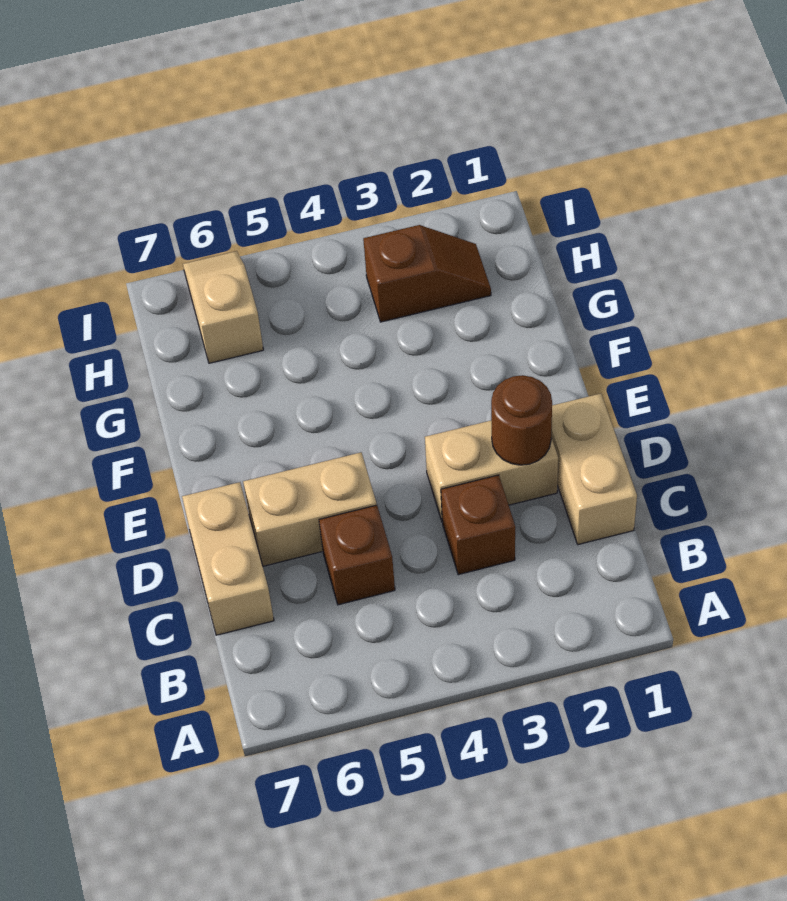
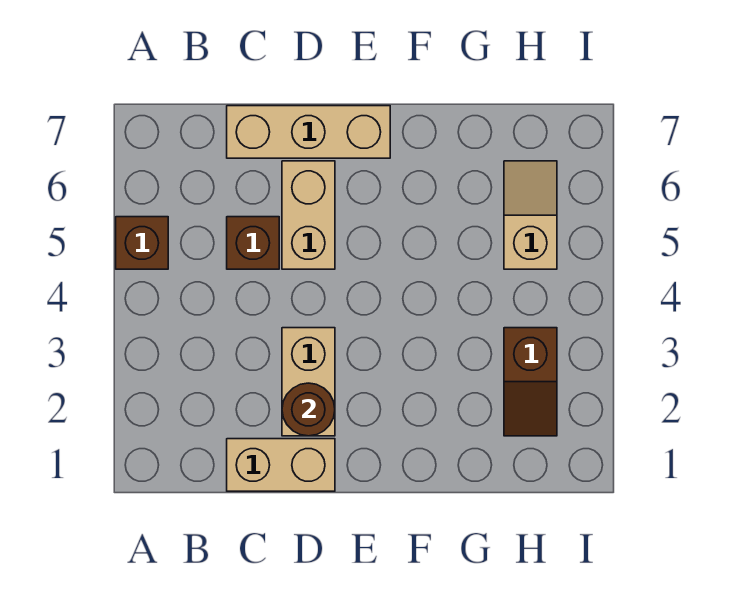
brown 1x1 brick [441,475,515,575] -> brown 1x1 brick moved to [116,217,168,269]
tan 1x2 brick [182,482,274,635] -> tan 1x3 brick [227,106,390,158]
tan 1x2 slope [183,251,263,363] -> tan 1x2 slope turned to [504,161,557,269]

